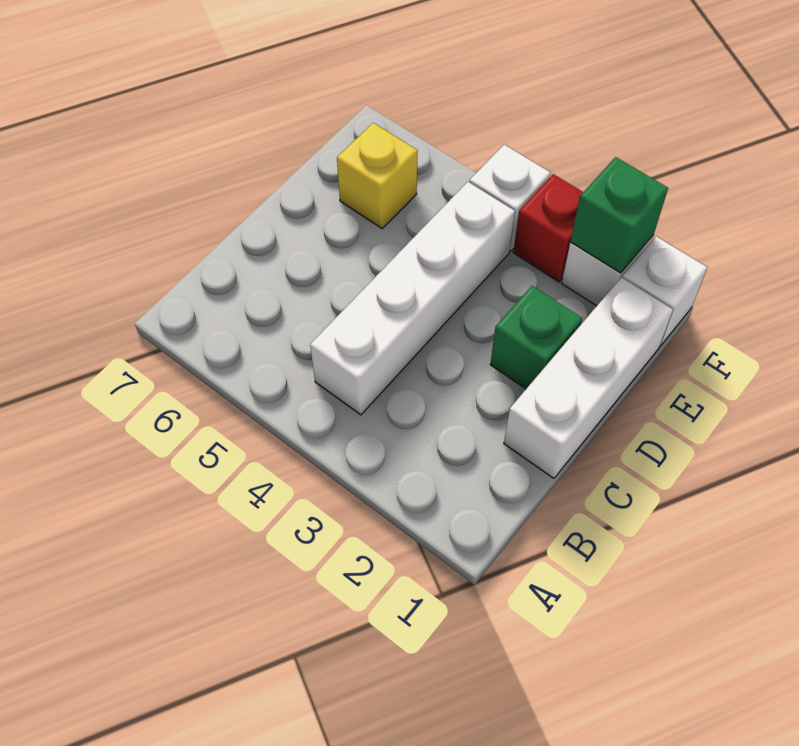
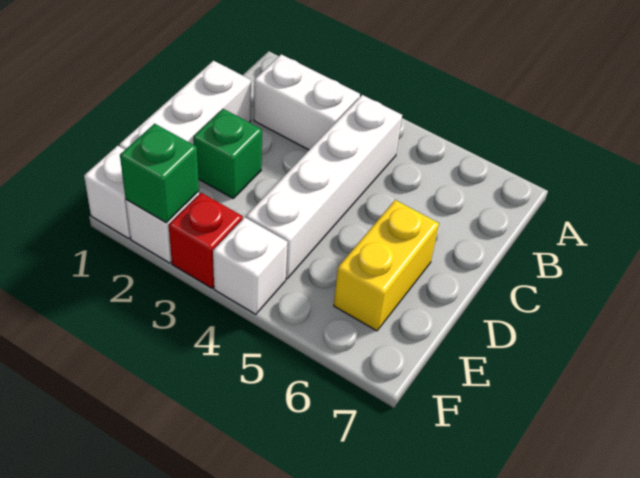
none -> white 1x2 brick [254,54,360,150]
yellow 1x1 brick [337,123,418,228] -> yellow 1x2 brick [334,200,439,331]

